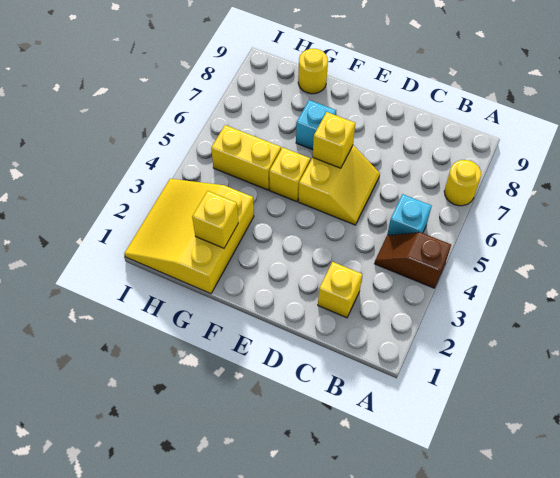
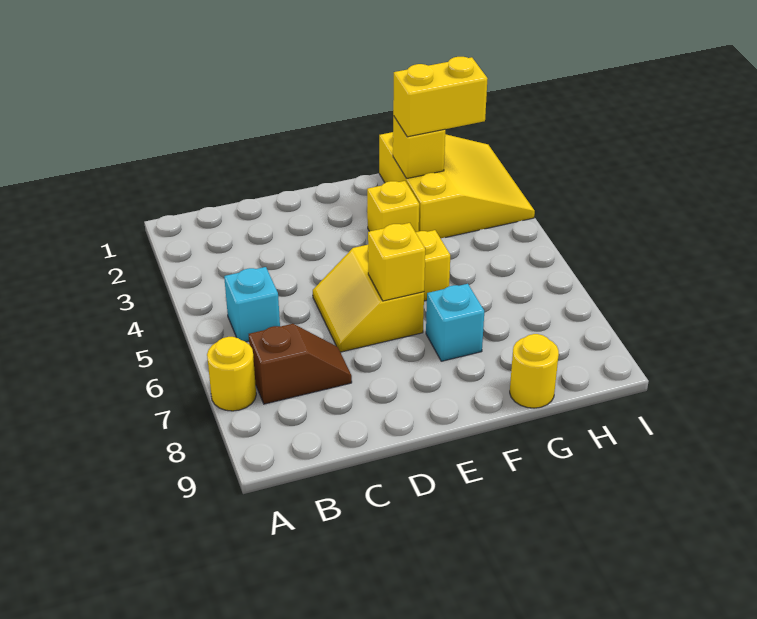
brown 1x2 slope [375,232,451,288] -> brown 1x2 slope moved to [249,324,352,404]
yellow 1x1 brick [318,262,362,318] -> yellow 1x1 brick moved to [367,181,419,232]
yellow 1x2 brick [211,125,281,190] -> yellow 1x2 brick moved to [393,57,488,137]

